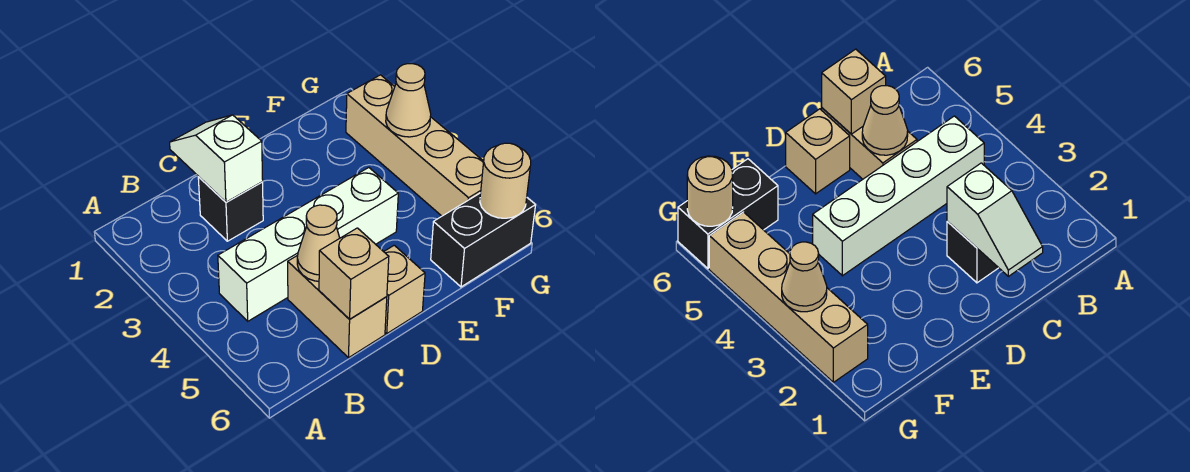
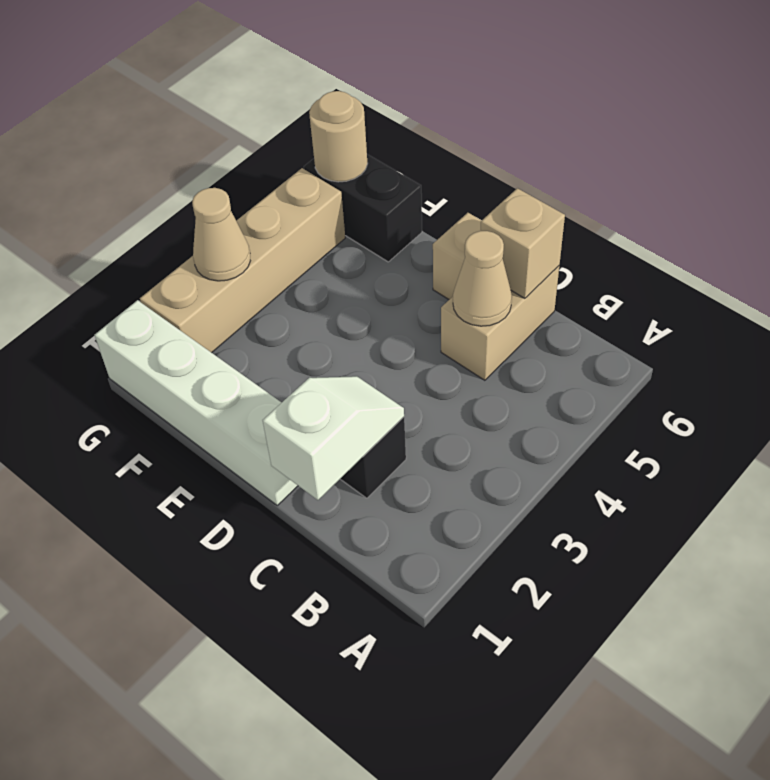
white 1x4 brick [218,168,398,321] -> white 1x4 brick moved to [95,300,298,505]
white 1x2 slope [170,115,263,202] -> white 1x2 slope turned to [263,376,404,500]

